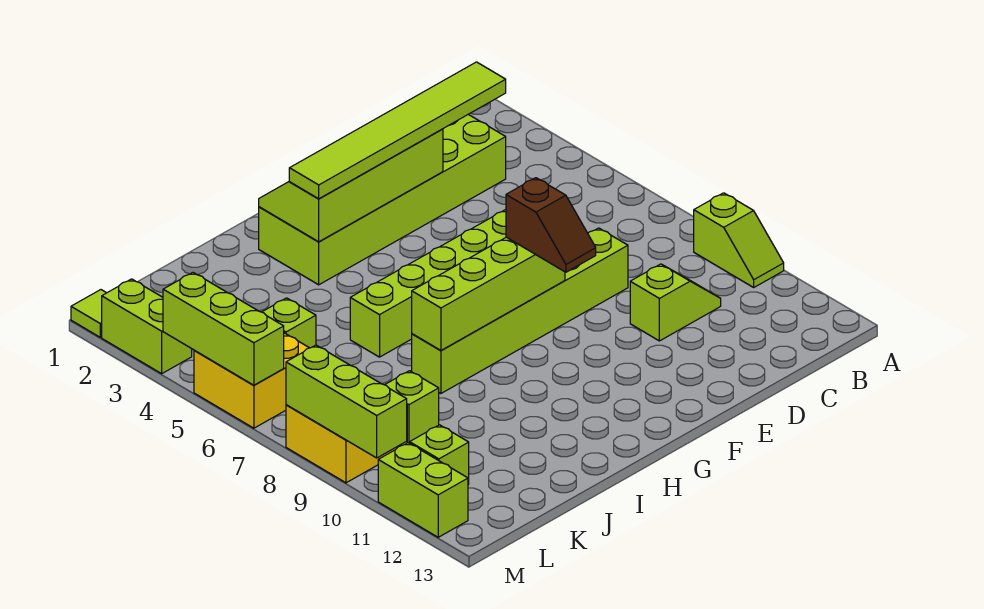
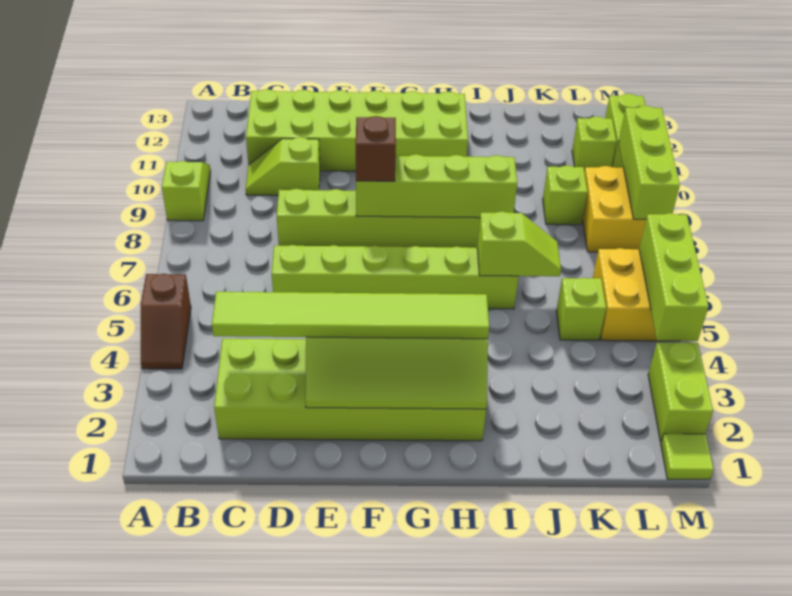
none -> brown 1x2 slope [141,274,191,369]
none -> lime 2x6 brick [246,89,468,171]
none -> lime 1x2 slope [477,211,561,276]

